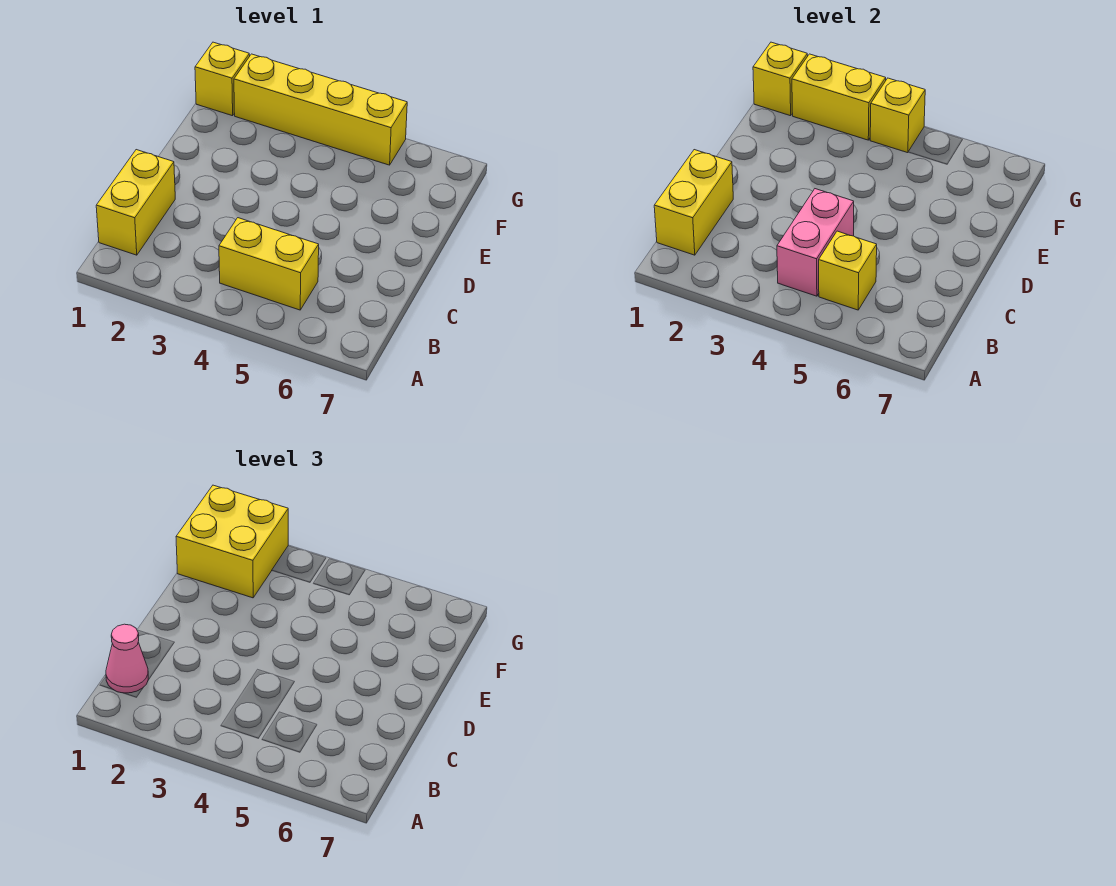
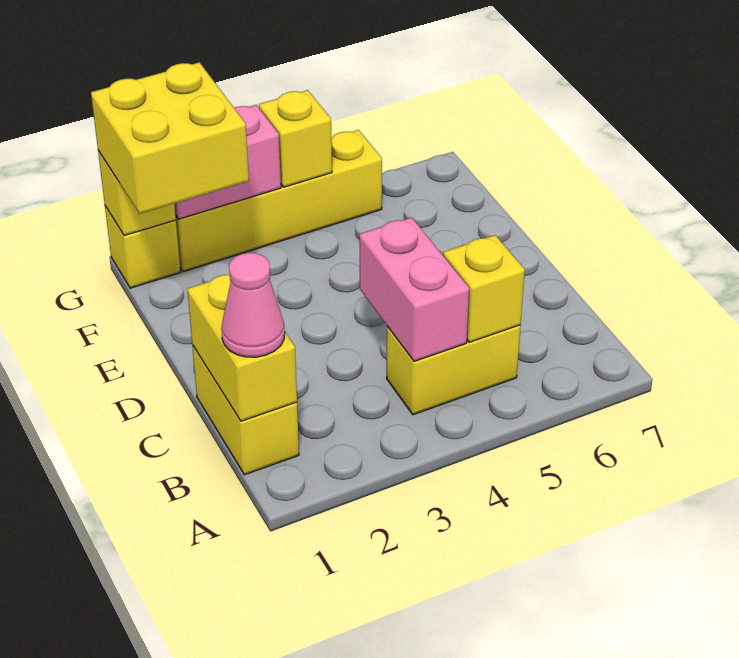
yellow 1x2 brick [792,54,886,140] -> pink 1x2 brick [174,105,281,219]

